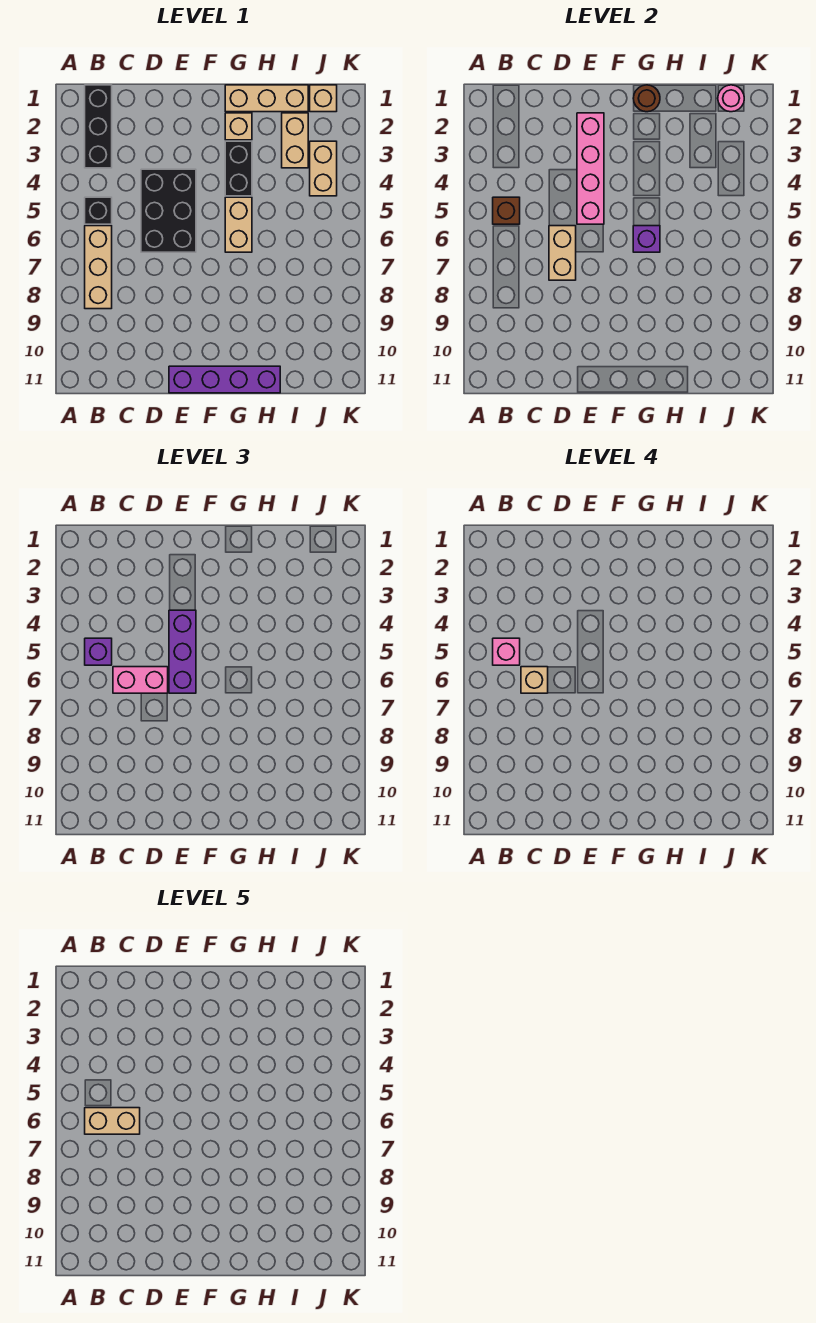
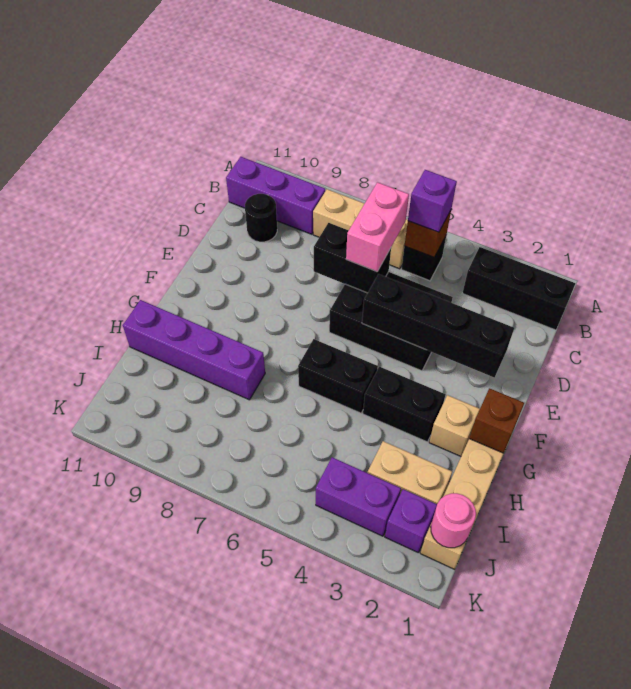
pink 1x1 brick [493,638,520,665] -> none
tan 1x2 brick [85,1108,140,1134] -> none
tan 1x1 brick [521,667,548,693] -> none
none -> black 1x1 round brick [245,194,277,242]
tan 1x2 brick [549,226,576,280] -> black 1x2 brick [314,223,391,293]
pink 1x4 brick [577,113,604,224] -> black 1x4 brick [362,274,514,377]
purple 1x3 brick [169,610,196,693] -> purple 1x3 brick moved to [226,157,325,234]
purple 1x4 brick [169,366,280,393] -> purple 1x4 brick turned to [123,300,265,400]
brown 1x1 round brick [633,85,660,112] -> brown 1x1 brick [469,388,524,453]
tan 1x2 brick [225,197,252,252] -> black 1x2 brick [298,339,378,413]
purple 1x1 brick [633,226,660,252] -> purple 1x1 brick moved to [385,489,437,552]
tan 1x2 brick [310,141,337,196] -> purple 1x2 brick [316,457,401,536]

